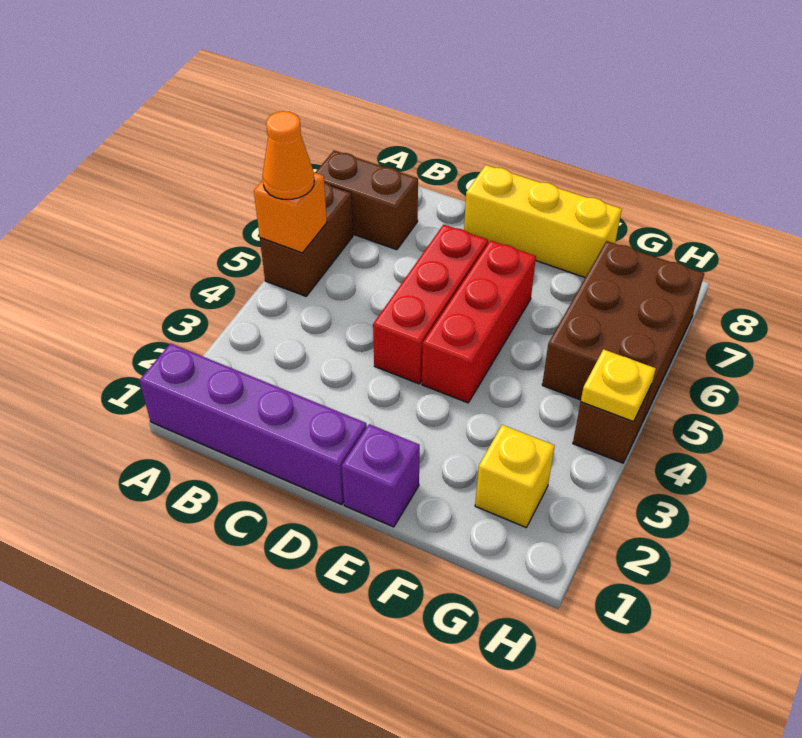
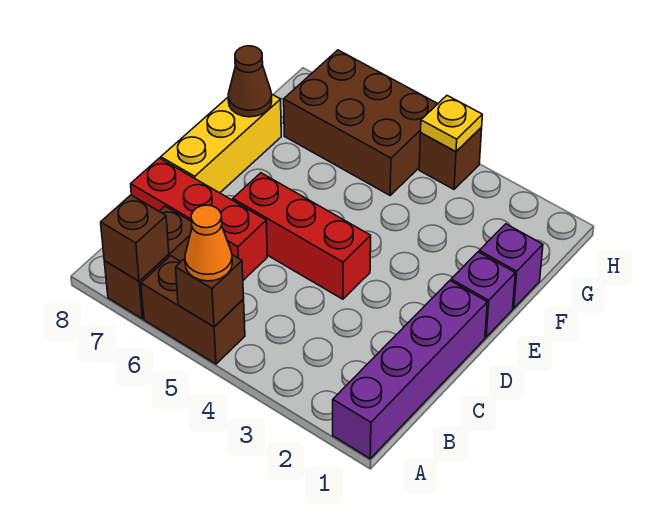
orange 1x1 brick [254,173,327,253] -> brown 1x1 brick [176,255,244,327]
none -> brown 1x1 brick [101,195,169,281]
red 1x3 brick [422,240,536,403] -> red 1x3 brick moved to [131,158,267,280]
none -> purple 1x1 brick [479,224,543,308]
none -> brown 1x1 cone [228,46,272,117]
yellow 1x1 brick [475,425,555,527] -> none

